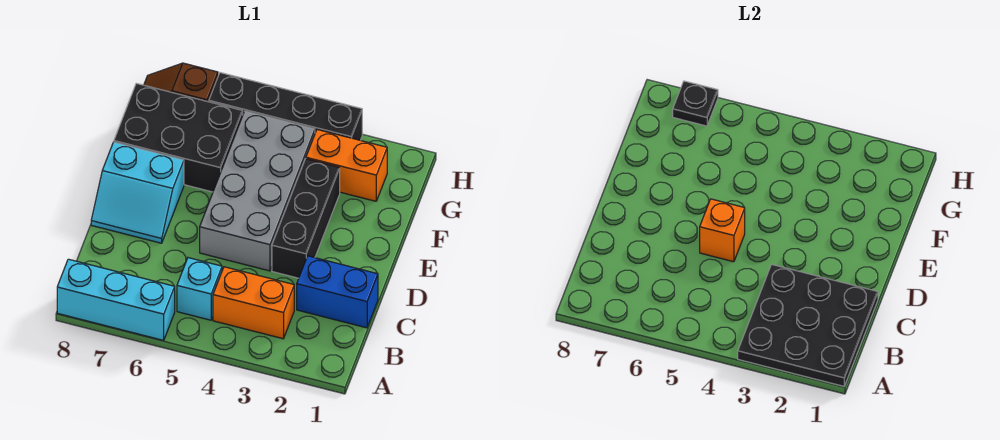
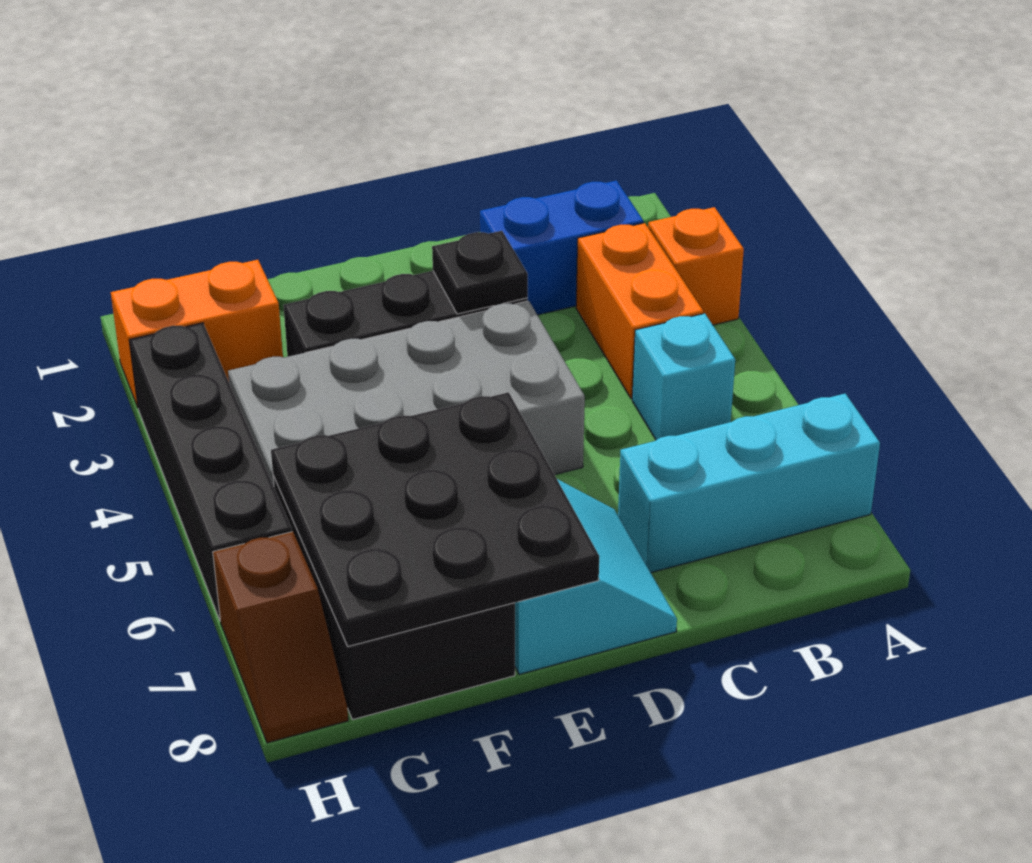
black 3x3 plate [738,264,878,386] -> black 3x3 plate moved to [271,392,599,647]
cyan 1x3 brick [57,259,175,340] -> cyan 1x3 brick turned to [618,394,880,573]
blue 1x2 brick [297,256,378,328] -> blue 1x2 brick turned to [480,180,644,315]
orange 1x1 brick [700,199,745,262] -> orange 1x1 brick moved to [648,207,744,325]
orange 1x2 brick [306,130,387,201] -> orange 1x2 brick turned to [111,260,283,407]
black 1x1 plate [673,81,718,126] -> black 1x1 plate moved to [432,231,528,314]

